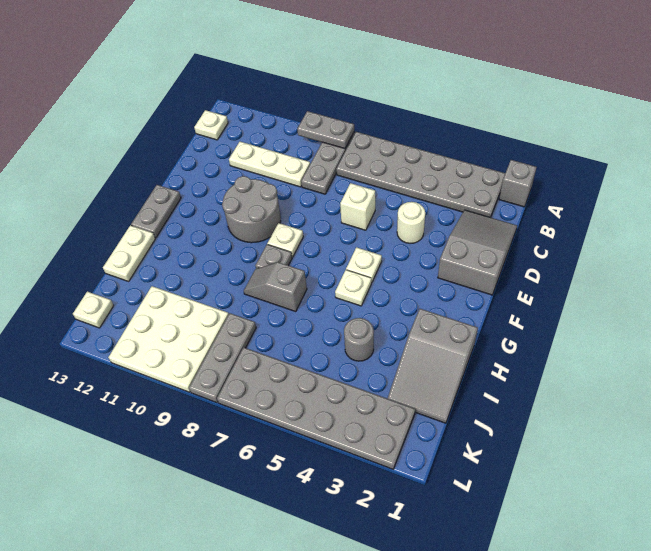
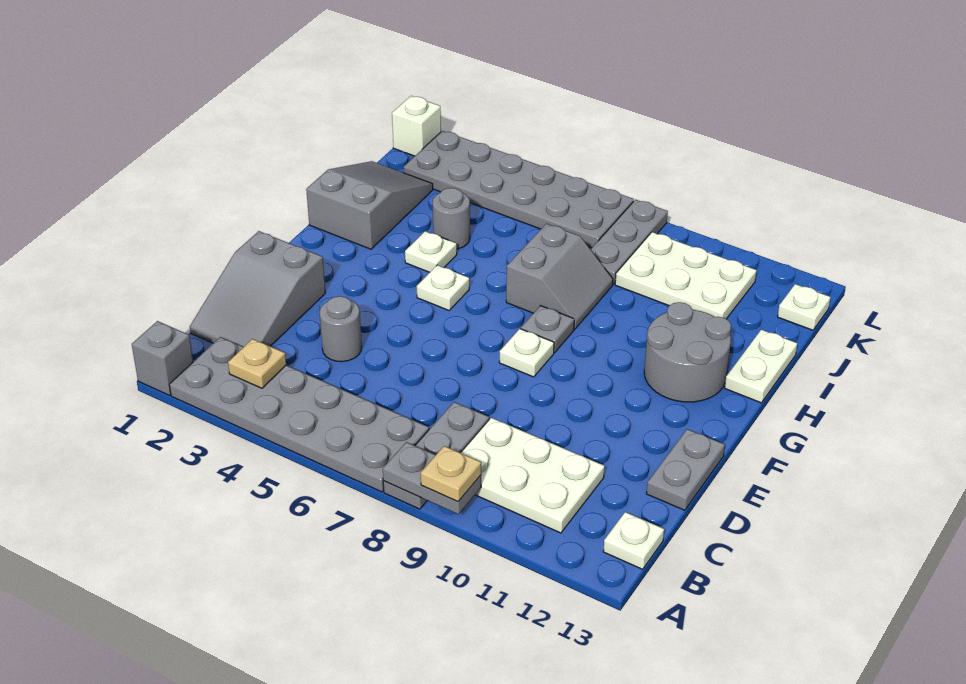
none -> tan 1x1 plate [421,446,481,502]
none -> tan 1x1 plate [228,339,286,388]
white 1x3 plate [229,142,310,187] -> white 2x3 plate [461,418,605,533]
white 1x1 round brick [397,202,425,243] -> grey 1x1 round brick [320,296,362,362]
white 1x1 brick [340,183,375,230] -> white 1x1 brick moved to [392,96,441,156]
grey 2x2 round brick [222,176,281,243] -> grey 2x2 round brick moved to [644,302,731,402]
white 1x1 plate [346,247,382,283] -> white 1x1 plate moved to [405,231,457,272]
grey 1x2 plate [131,185,181,238] -> grey 1x2 plate moved to [646,429,725,510]
grey 1x2 slope [244,262,307,312] -> grey 2x2 slope [506,224,613,329]
white 3x3 plate [108,286,229,392] -> white 2x3 plate [615,232,757,319]

